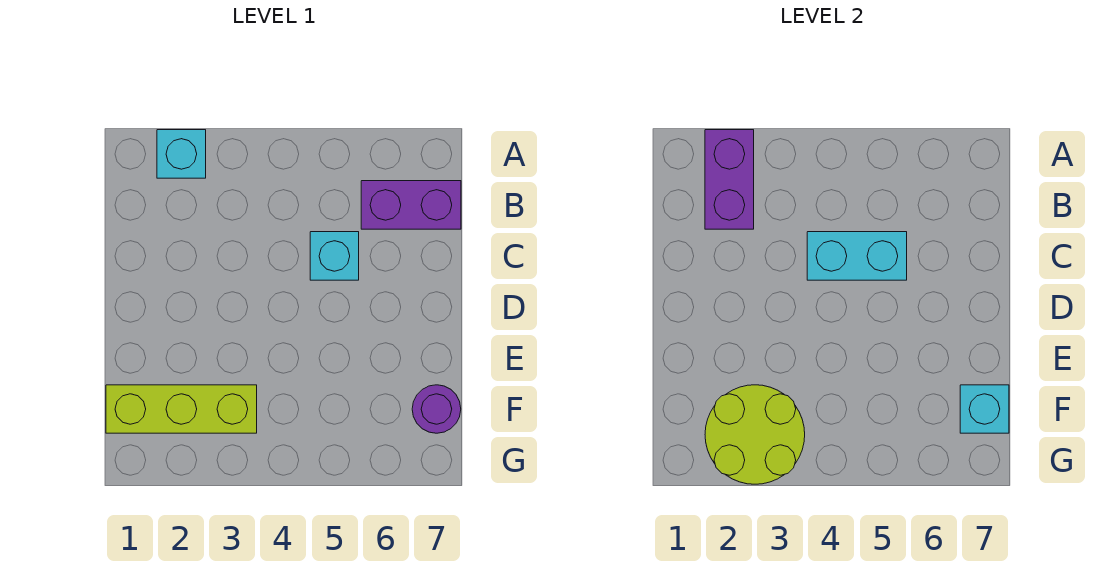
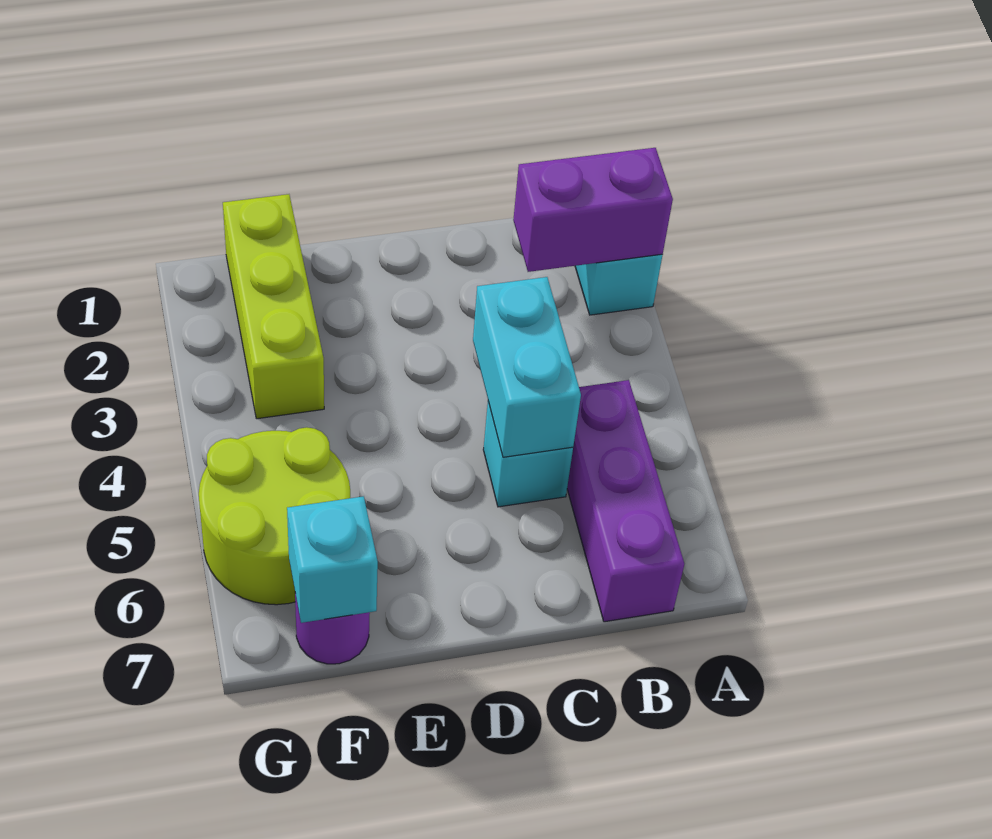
purple 1x2 brick [361,181,461,229] -> purple 1x3 brick [567,380,684,622]
lime 2x2 round brick [705,385,805,484] -> lime 2x2 round brick moved to [199,427,350,605]

